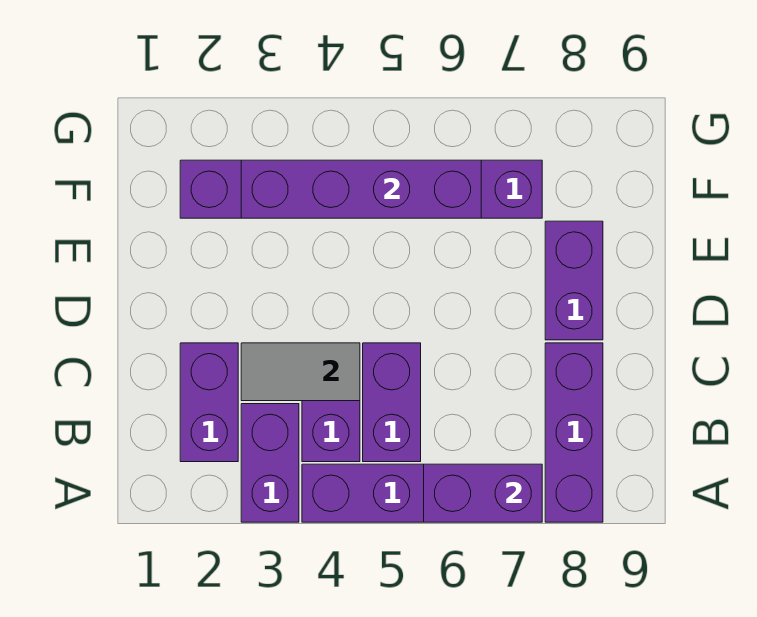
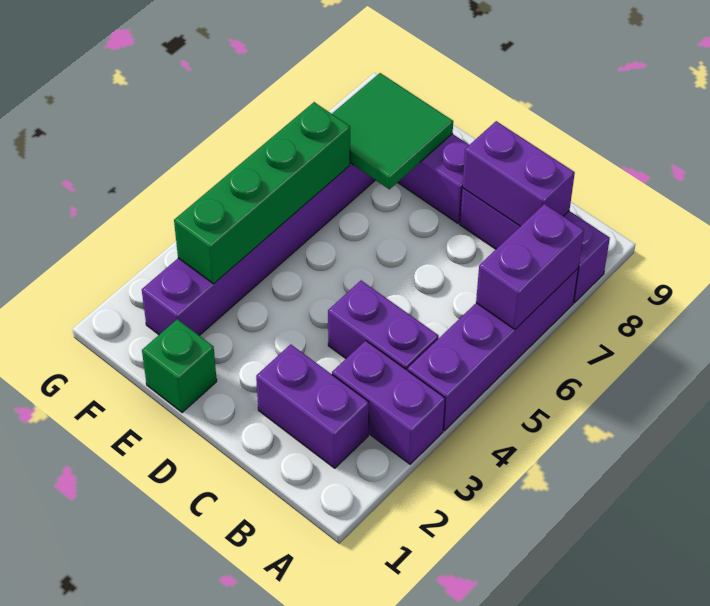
purple 1x2 brick [363,343,421,462] -> purple 1x2 brick moved to [462,121,575,226]
grey 1x2 tile [241,343,360,401] -> none
none -> green 1x1 brick [142,319,217,413]
none -> green 2x2 tile [332,73,453,189]
purple 1x4 brick [241,160,481,218] -> green 1x4 brick [174,102,350,284]

